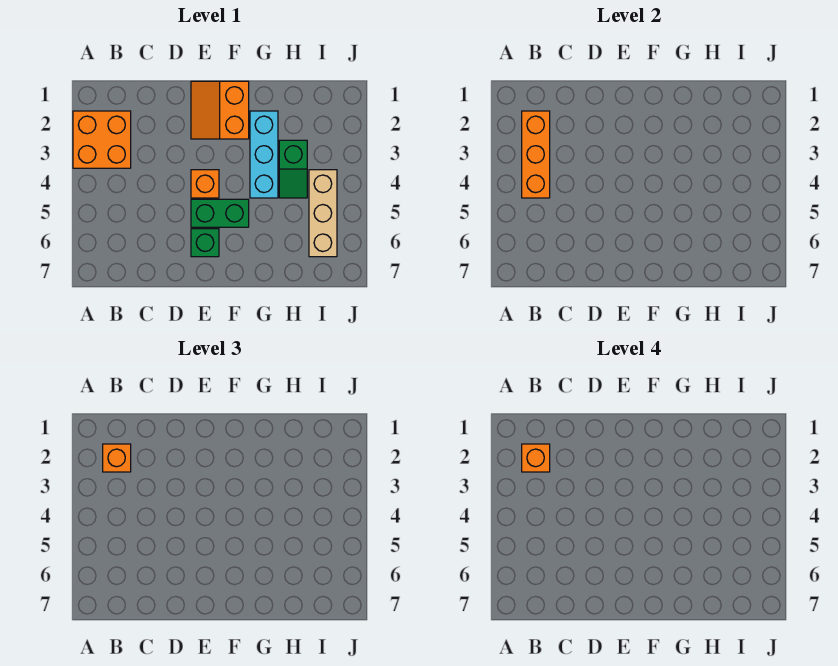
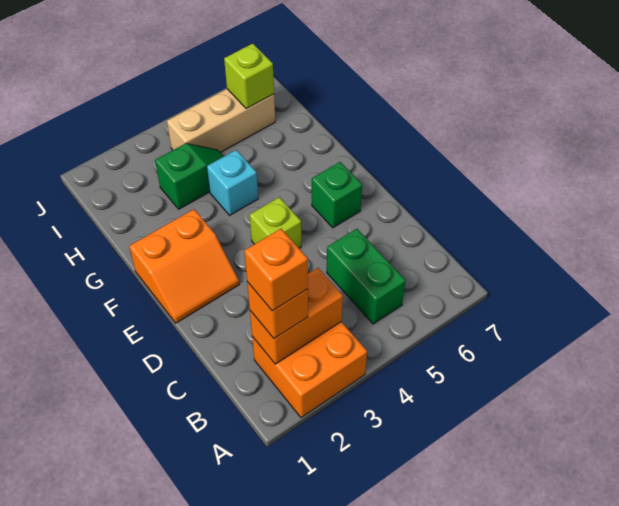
orange 1x3 brick [522,111,550,198] -> orange 1x2 brick [250,268,343,364]
orange 1x1 brick [191,170,219,198] -> lime 1x1 brick [250,197,301,248]
green 1x2 brick [191,199,249,227] -> green 1x2 brick moved to [327,229,406,324]
cyan 1x3 brick [250,111,278,198] -> cyan 1x1 brick [207,150,258,215]
none -> lime 1x1 brick [224,44,274,109]

